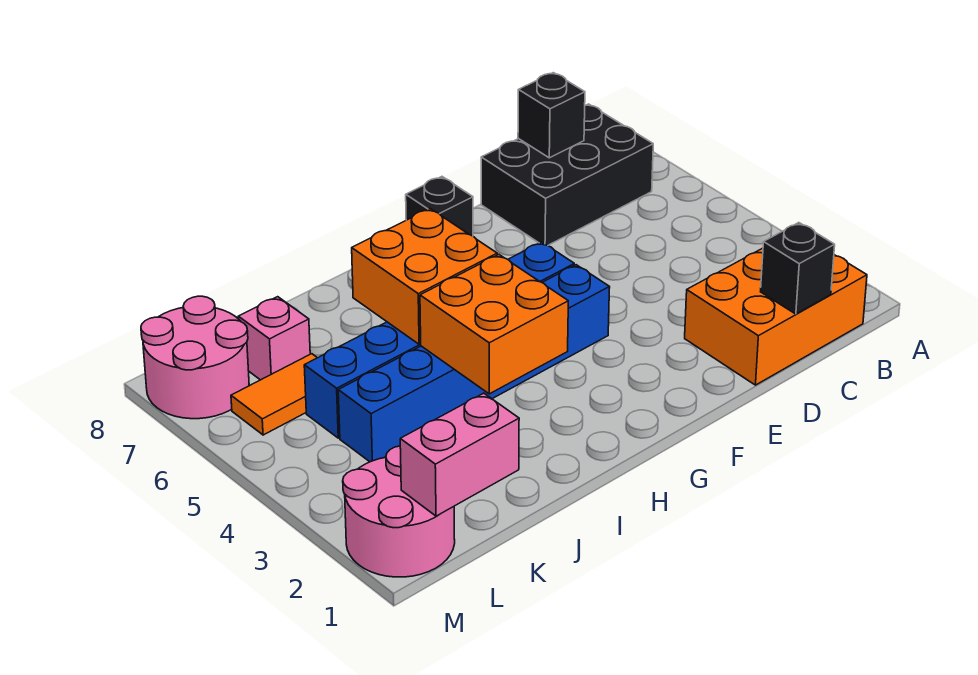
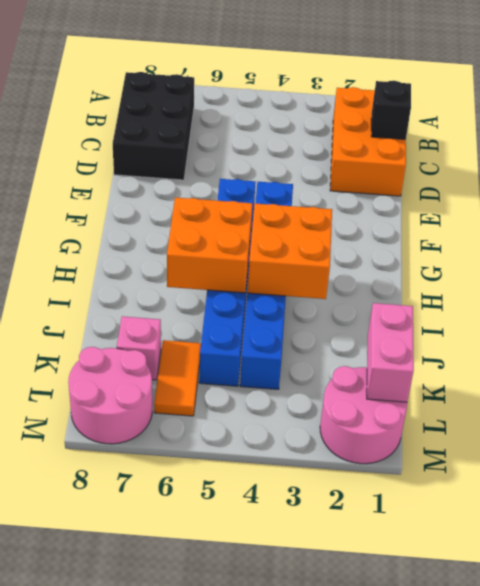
black 1x1 brick [518,73,585,158] -> none
black 1x1 brick [406,177,473,236] -> none

